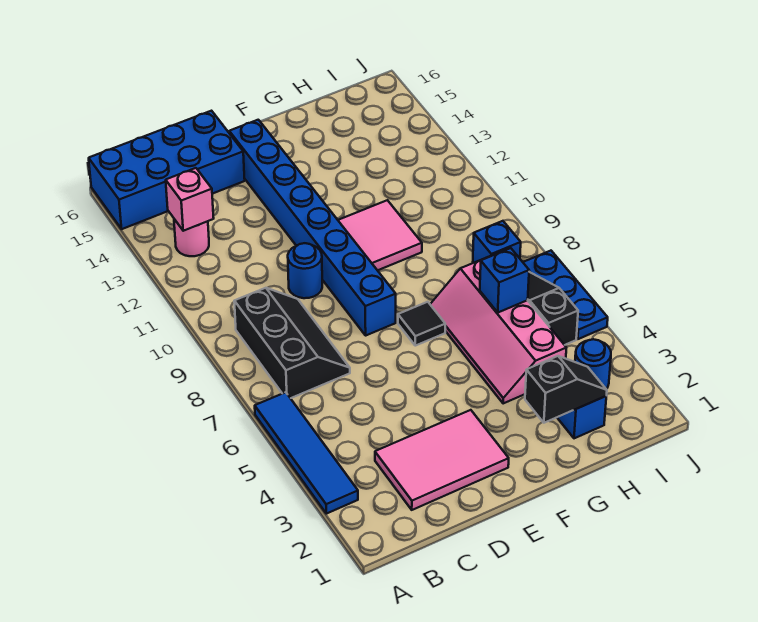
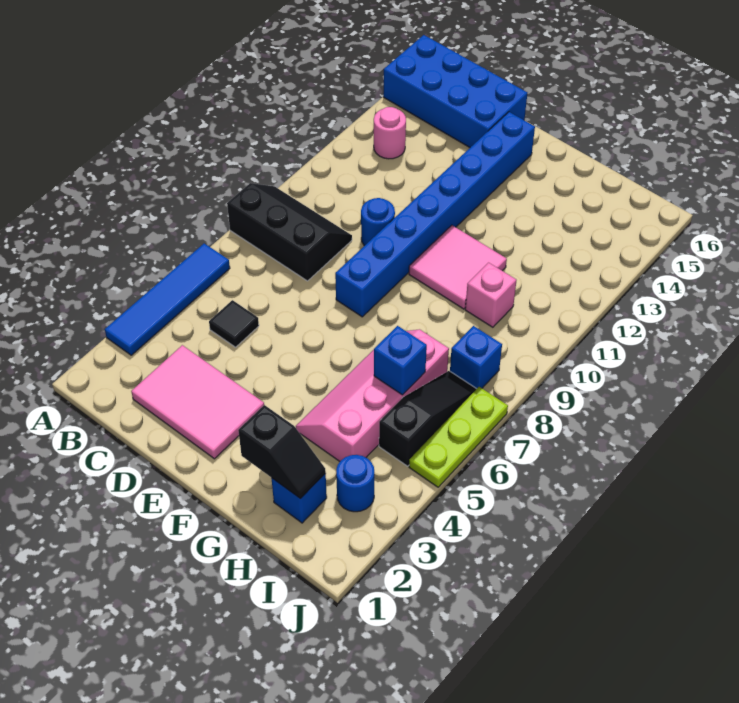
black 2x3 slope [234,288,350,398] -> black 2x3 slope turned to [227,183,352,281]
pink 1x1 brick [166,168,214,231] -> pink 1x1 brick moved to [465,263,516,327]
black 1x1 tile [398,302,445,346] -> black 1x1 tile moved to [209,300,259,347]
blue 1x3 plate [523,251,608,339] -> lime 1x3 plate [409,387,508,487]

